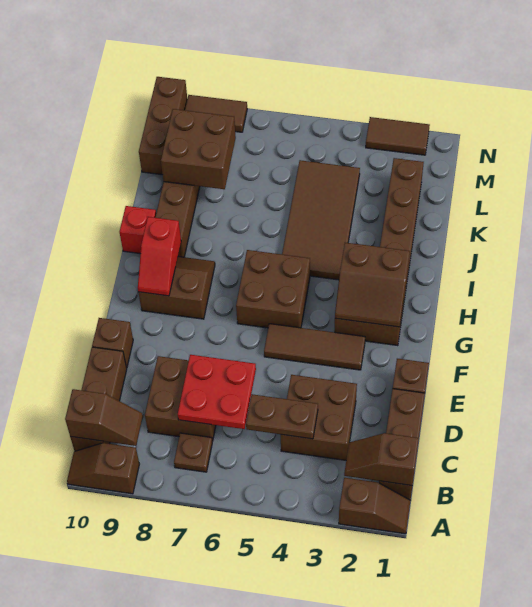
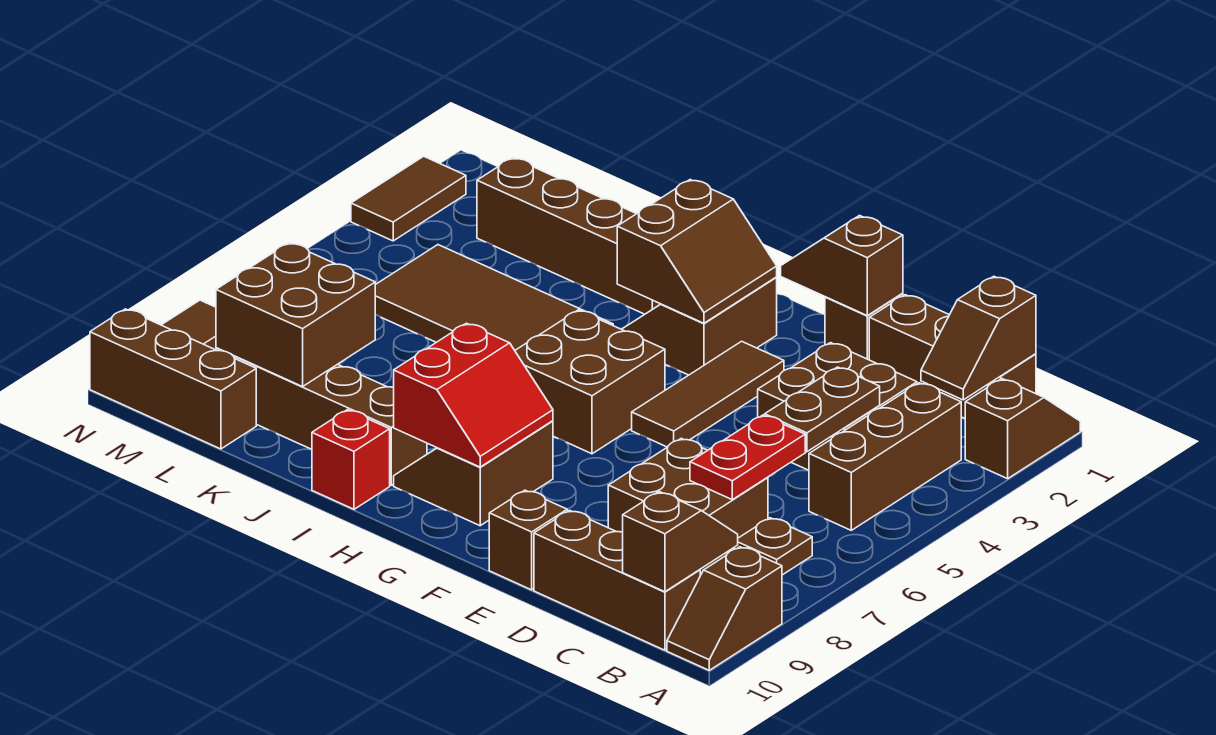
none -> brown 1x3 brick [809,383,961,530]
red 2x2 plate [178,355,256,429] -> red 1x2 plate [690,415,805,500]
none -> brown 1x2 slope [781,215,903,316]
red 1x2 slope [138,217,181,296] -> red 2x2 slope [394,323,553,467]

